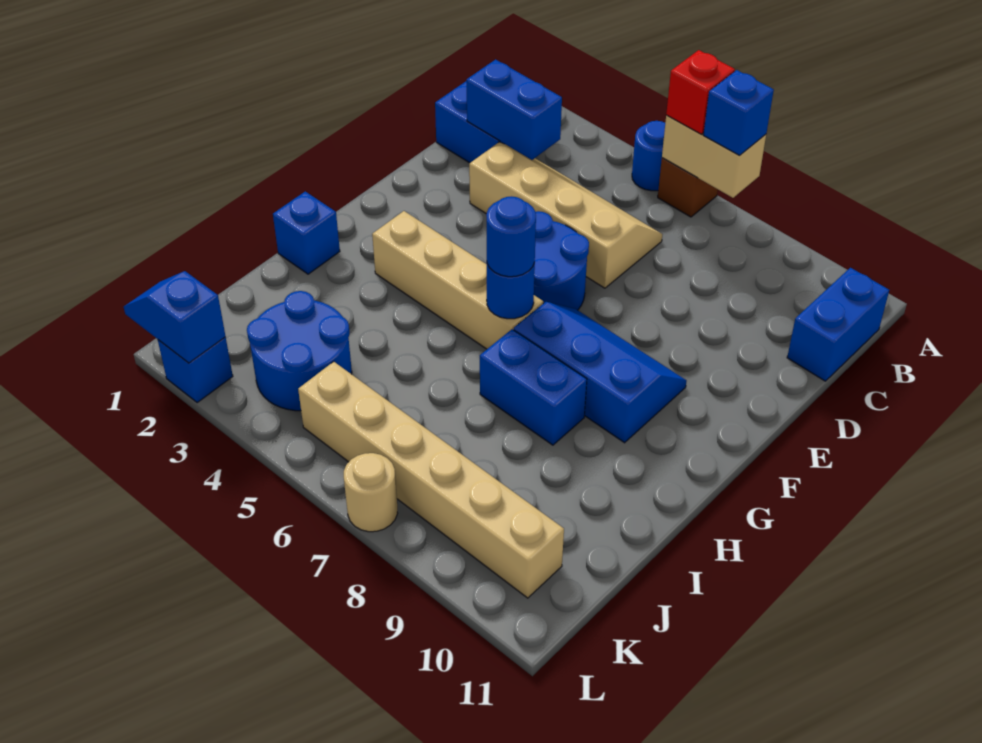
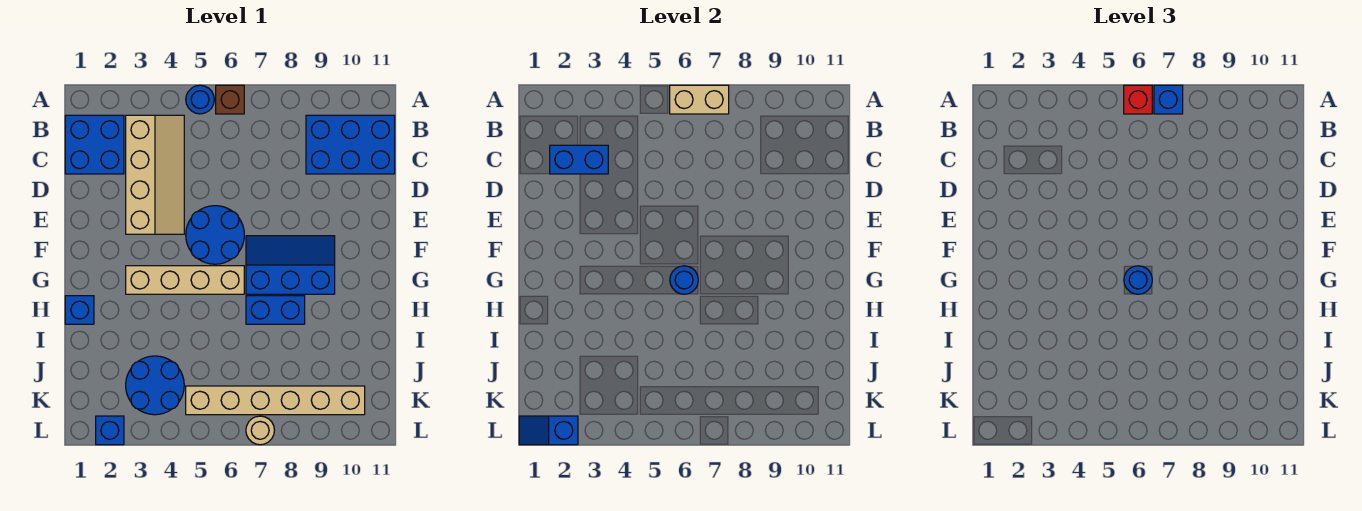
blue 1x2 brick [787,268,889,381] -> blue 2x3 brick [306,115,395,174]
tan 2x4 slope [469,142,662,288] -> tan 2x4 slope turned to [126,115,184,234]

